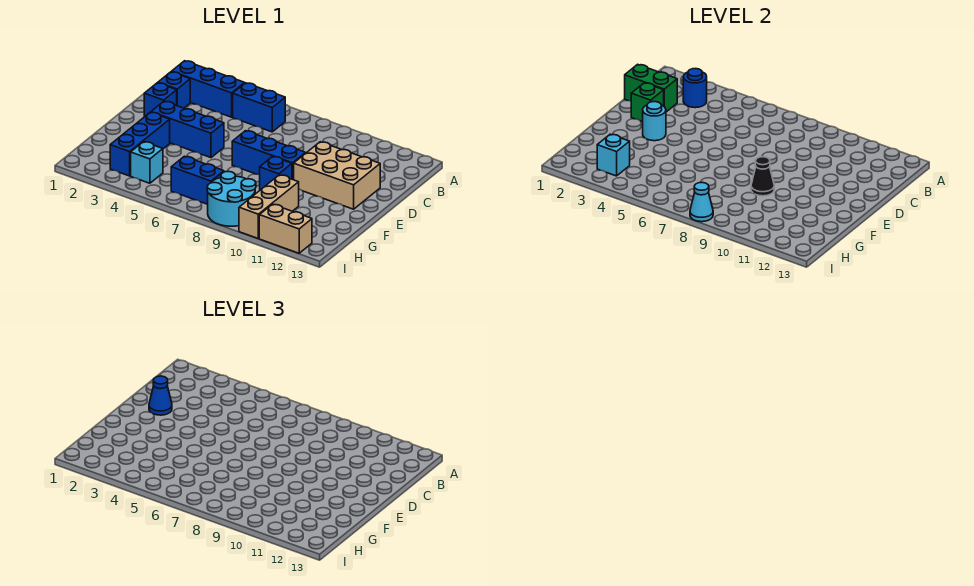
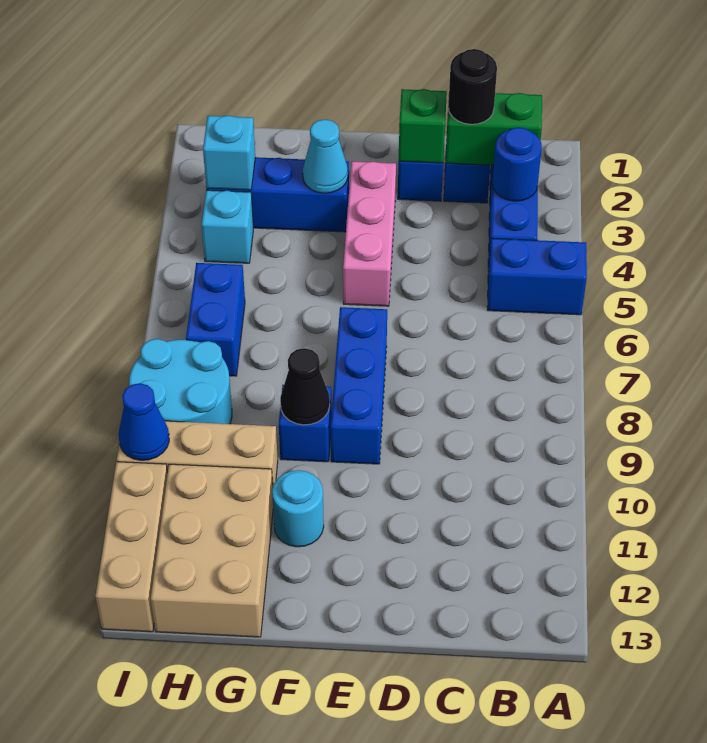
blue 1x2 brick [233,83,285,132] -> blue 1x2 brick turned to [487,238,587,315]
green 1x2 brick [625,64,677,112] -> green 1x2 brick turned to [446,93,542,165]
none -> black 1x1 round brick [448,49,497,124]
blue 1x1 cone [149,376,172,415] -> blue 1x1 cone moved to [119,383,169,460]
tan 2x3 brick [294,142,380,209] -> tan 2x3 brick moved to [151,464,273,637]
blue 1x3 brick [151,101,224,158] -> pink 1x3 brick [343,161,396,306]
cyan 1x1 round brick [643,102,666,141] -> cyan 1x1 round brick moved to [272,470,324,547]
cyan 1x1 cone [690,182,713,222] -> cyan 1x1 cone moved to [303,120,348,193]
tan 1x2 brick [259,204,312,253] -> tan 1x3 brick [95,462,167,632]

